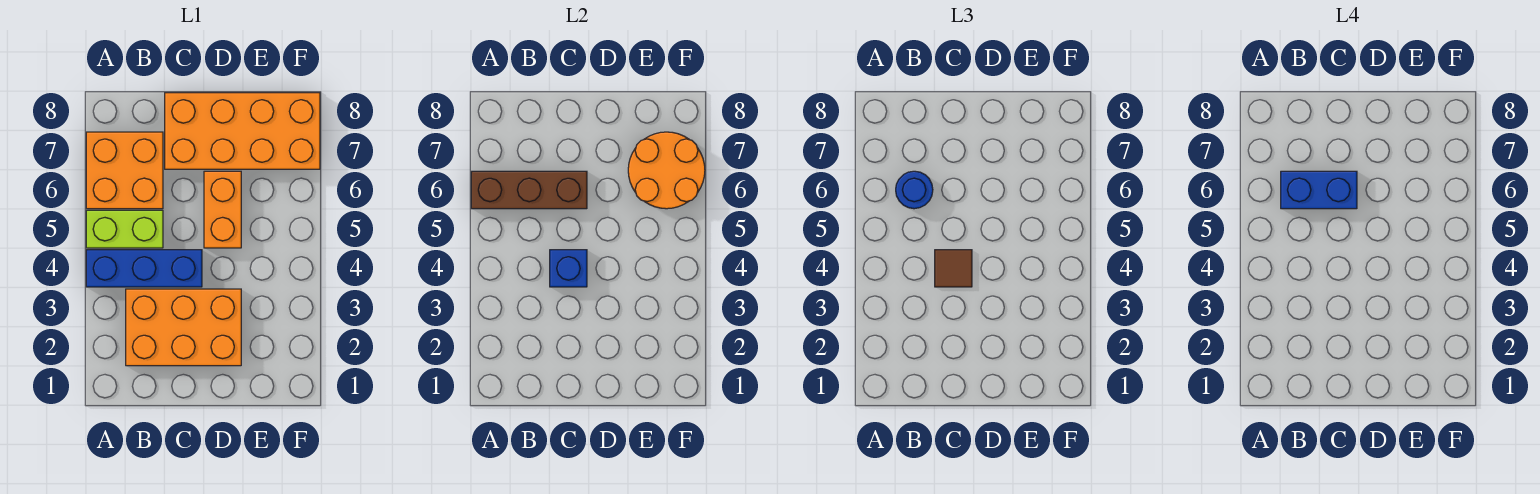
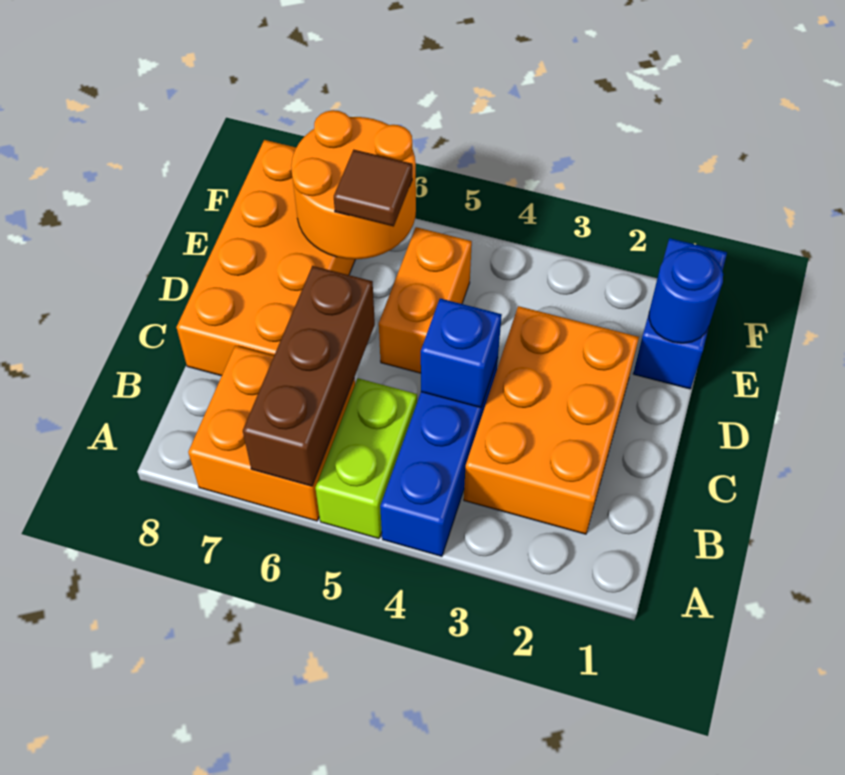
blue 1x1 round brick [896,171,933,209] -> blue 1x1 round brick moved to [649,248,723,343]
blue 1x2 brick [1281,171,1357,209] -> blue 1x2 brick moved to [633,238,727,389]
brown 1x1 tile [935,250,972,287] -> brown 1x1 tile moved to [334,150,412,227]
orange 1x2 brick [204,171,241,248] -> orange 1x2 brick turned to [379,227,472,373]

